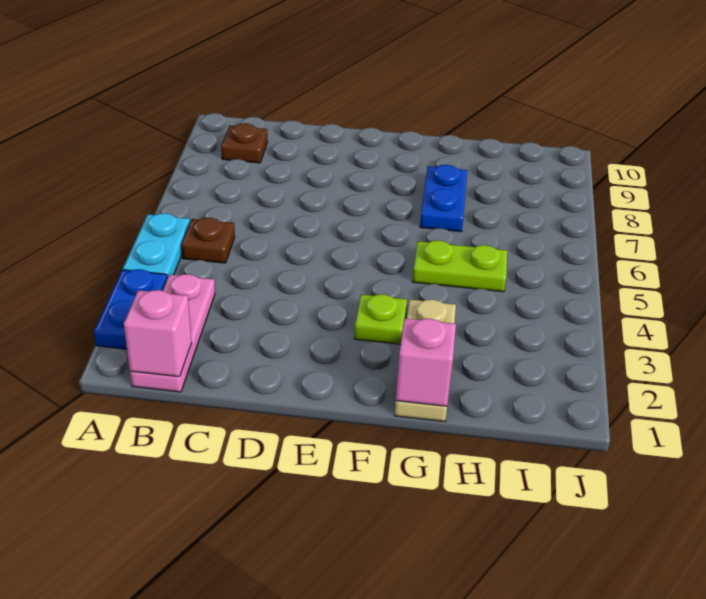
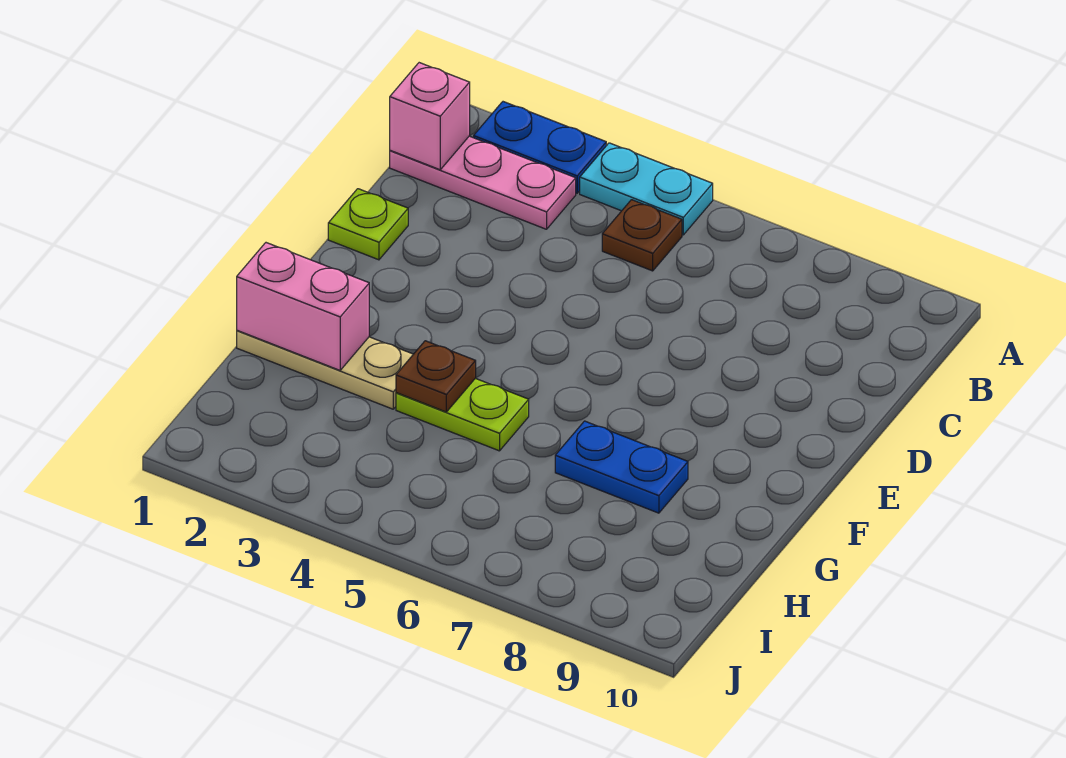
brown 1x1 plate [221,123,268,163] -> brown 1x1 plate moved to [396,341,476,412]
lime 1x1 plate [354,294,407,344] -> lime 1x1 plate moved to [328,189,408,260]
pink 1x1 brick [396,318,456,406] -> pink 1x2 brick [237,243,369,370]
lime 1x2 plate [413,240,507,292] -> lime 1x2 plate turned to [396,378,529,451]

